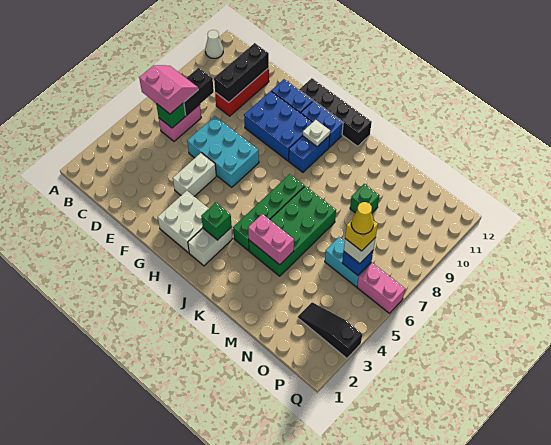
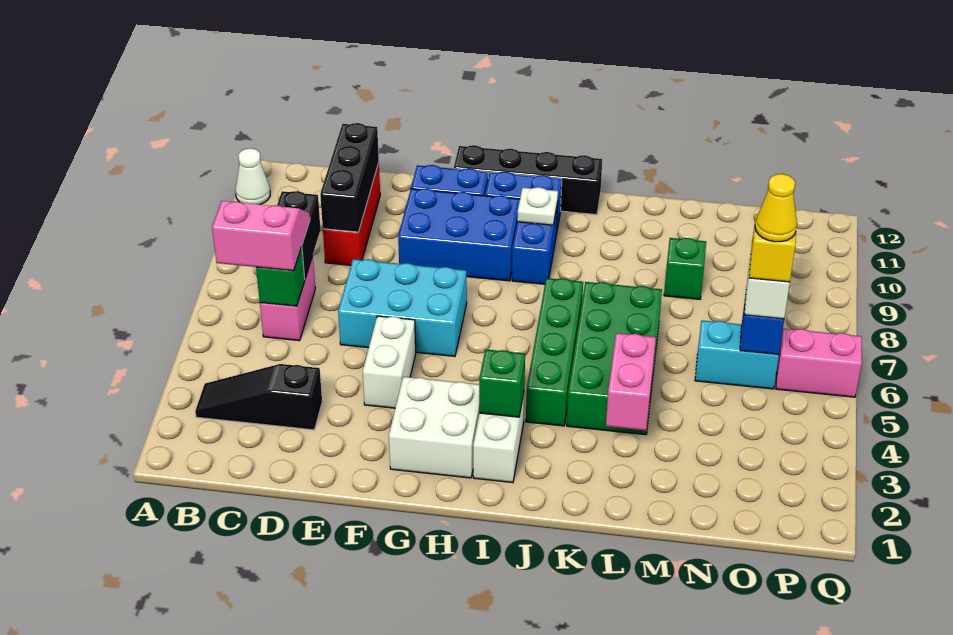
pink 1x2 brick [248,214,294,265] -> pink 1x2 brick turned to [606,333,656,431]
black 1x3 slope [298,302,362,358] -> black 1x3 slope moved to [195,364,322,430]

